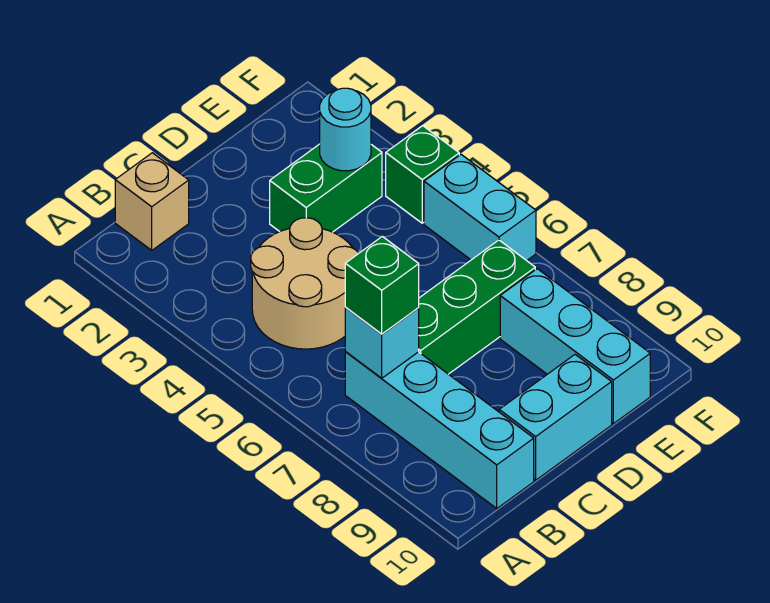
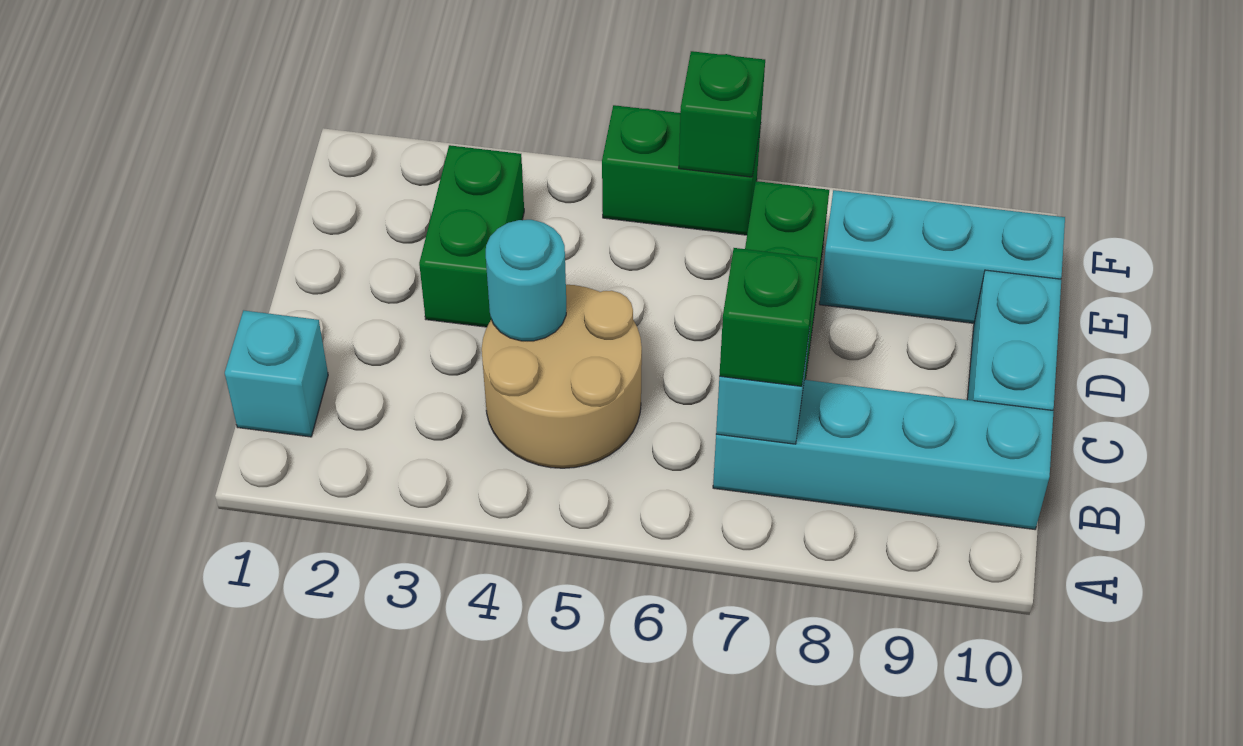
tan 1x1 brick [115,153,189,250] -> cyan 1x1 brick [225,310,328,437]
cyan 1x1 round brick [320,88,371,171] -> cyan 1x1 round brick moved to [486,220,566,341]
green 1x1 brick [386,126,459,223] -> green 1x1 brick moved to [679,51,765,177]
cyan 1x2 brick [424,155,536,261] -> green 1x2 brick [602,105,761,235]

